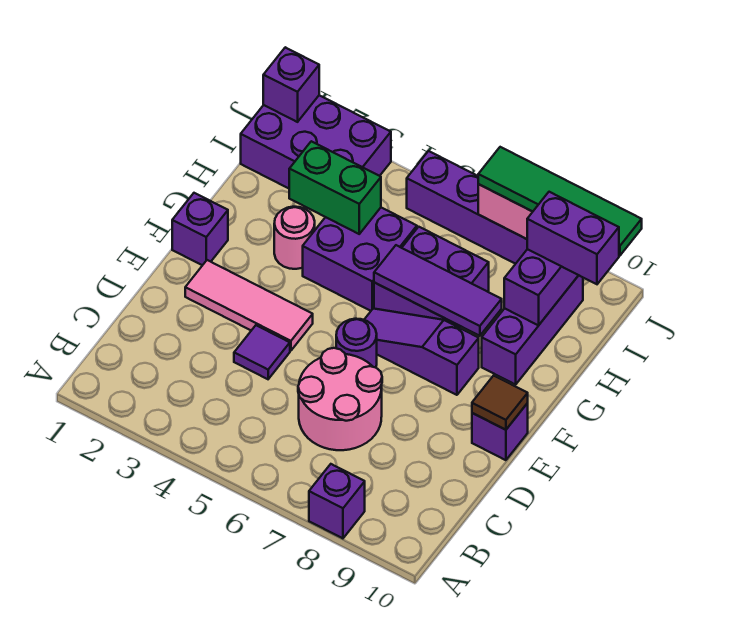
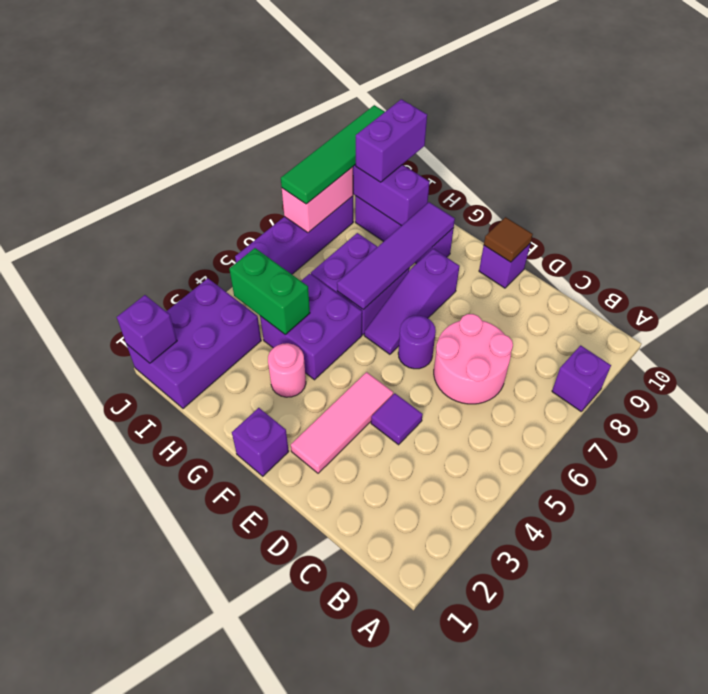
purple 1x3 tile [374,245,502,336] -> purple 1x4 tile [337,202,455,310]
green 1x2 brick [289,141,381,234] -> green 1x2 brick turned to [229,248,310,334]

